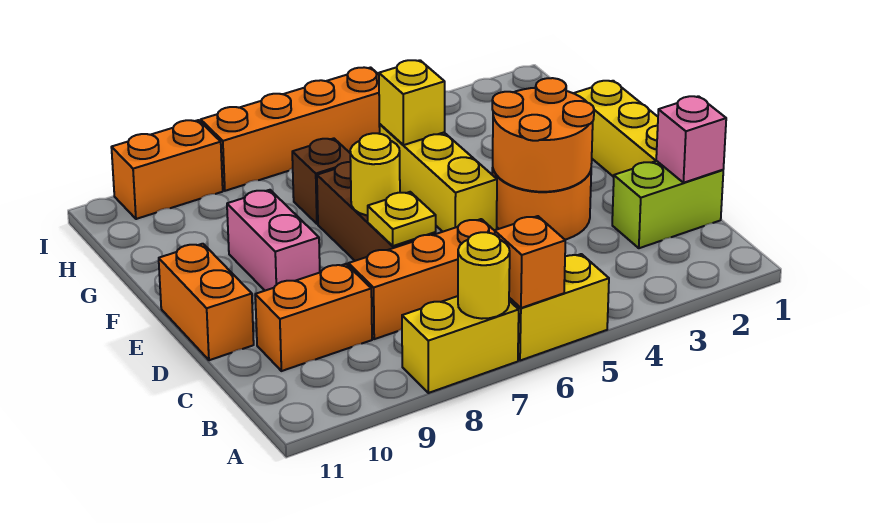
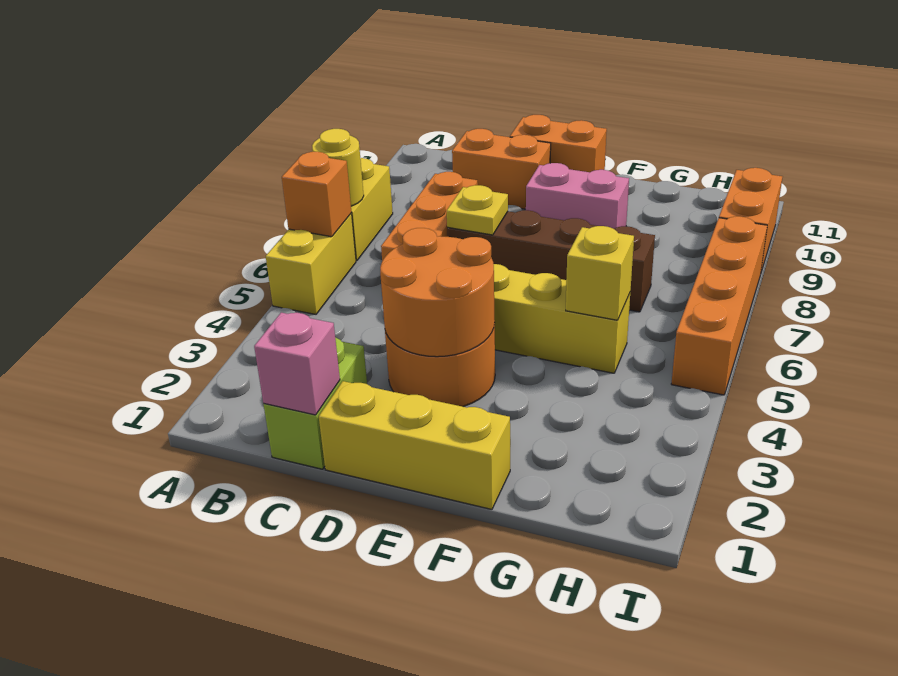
orange 1x2 brick [255,264,372,371] -> orange 1x2 brick turned to [452,129,551,209]
yellow 1x1 round brick [350,133,400,215] -> none

